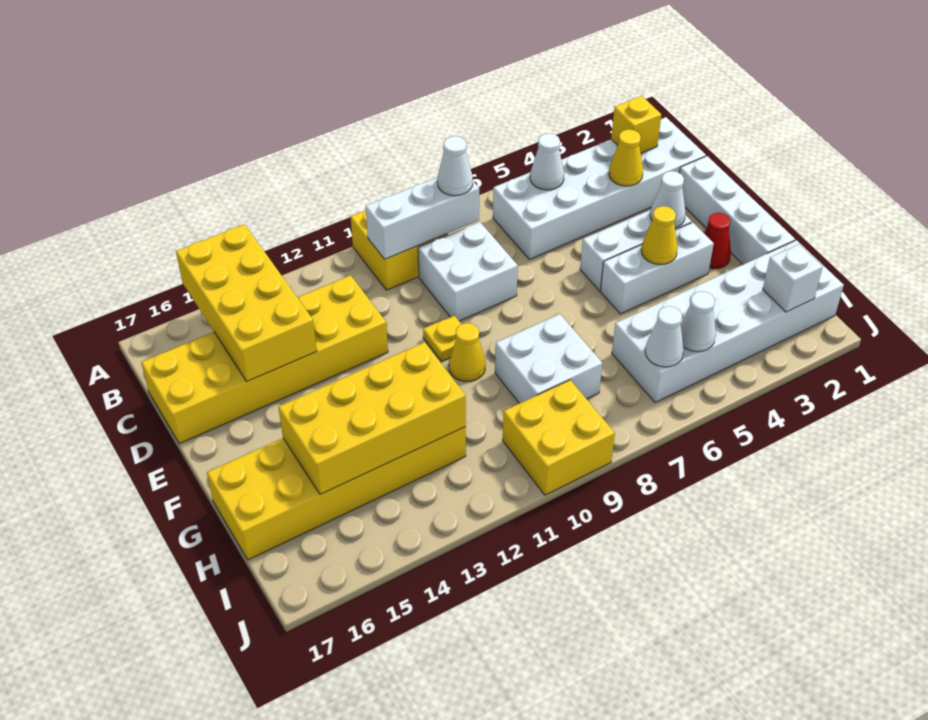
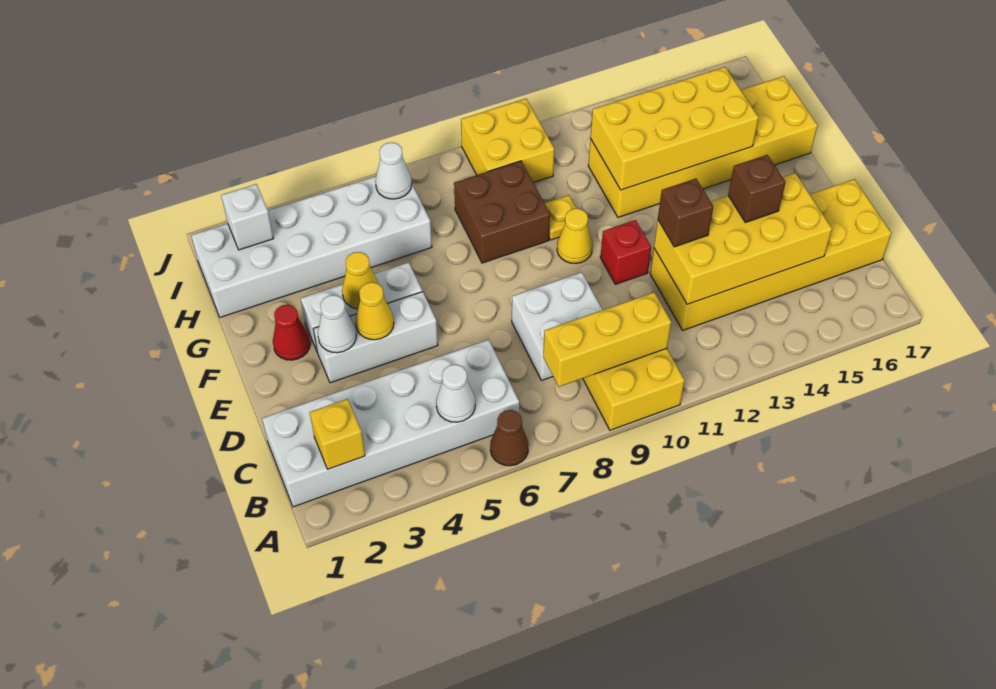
none -> brown 1x1 cone [490,410,529,466]
yellow 2x4 brick [176,224,317,381] -> yellow 2x4 brick turned to [654,173,832,304]
white 1x3 brick [366,178,479,259] -> yellow 1x3 brick [543,292,671,387]
white 1x1 cone [437,136,473,196] -> none
yellow 1x1 cone [609,129,643,186] -> yellow 1x1 cone moved to [355,282,394,340]
white 1x4 brick [679,156,795,264] -> none
none -> brown 1x1 brick [658,179,713,247]
none -> brown 1x1 brick [728,155,785,222]
yellow 1x1 plate [423,315,461,361] -> yellow 1x1 plate moved to [545,195,577,240]
none -> red 1x1 brick [600,220,651,284]
white 2x2 brick [495,314,602,403] -> brown 2x2 brick [454,161,550,263]
white 1x1 cone [681,291,716,352] -> none

